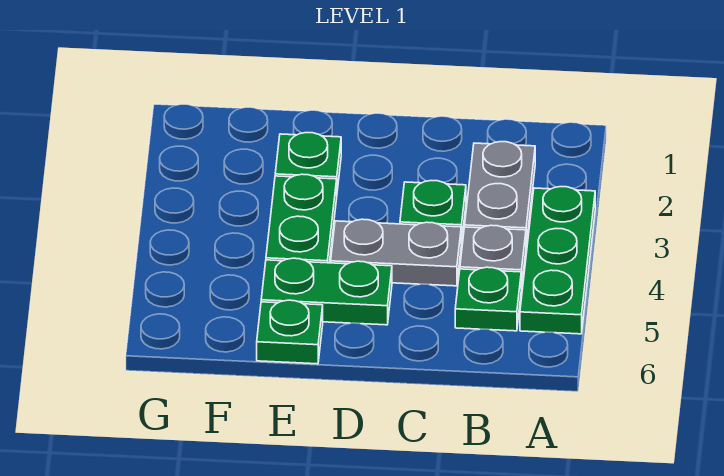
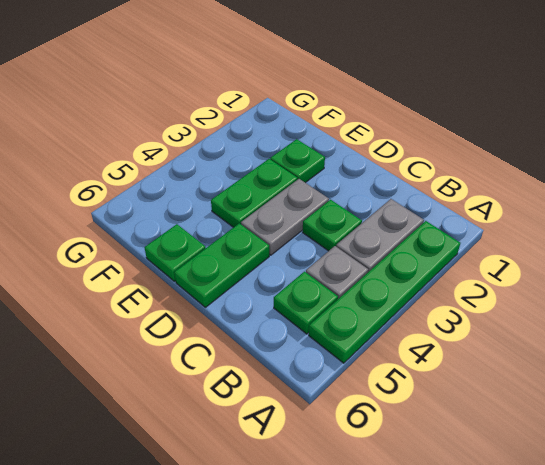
green 1x3 plate [520,187,595,334] -> green 1x4 plate [309,221,460,363]
grey 1x2 plate [331,219,461,286] -> grey 1x2 plate turned to [241,179,329,255]
green 1x2 plate [261,258,392,325] -> green 1x2 plate turned to [174,223,269,307]

